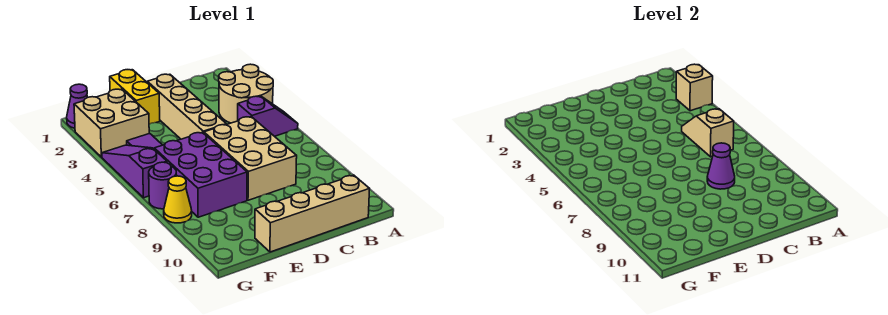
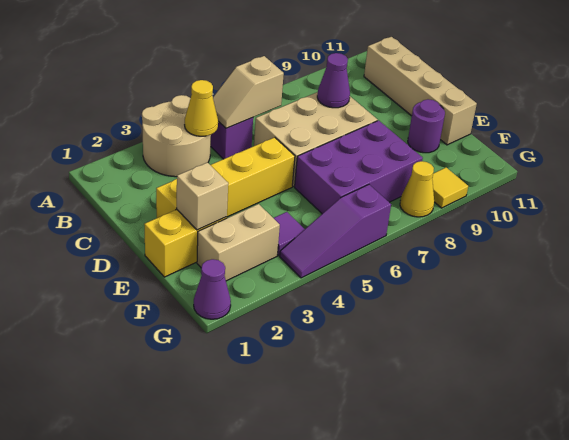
tan 1x1 brick [676,64,713,111] -> tan 1x1 brick moved to [177,163,228,230]
none -> yellow 1x1 cone [185,80,218,136]
tan 1x4 brick [147,74,227,139] -> yellow 1x4 brick [156,137,295,218]
tan 2x2 brick [74,89,149,157] -> tan 1x2 brick [197,204,280,281]
purple 1x1 round brick [149,162,177,209] -> purple 1x1 round brick moved to [408,99,445,153]
none -> yellow 1x1 tile [432,167,468,208]

